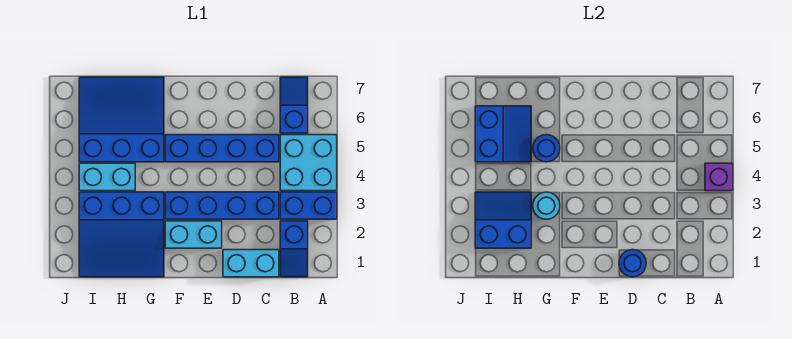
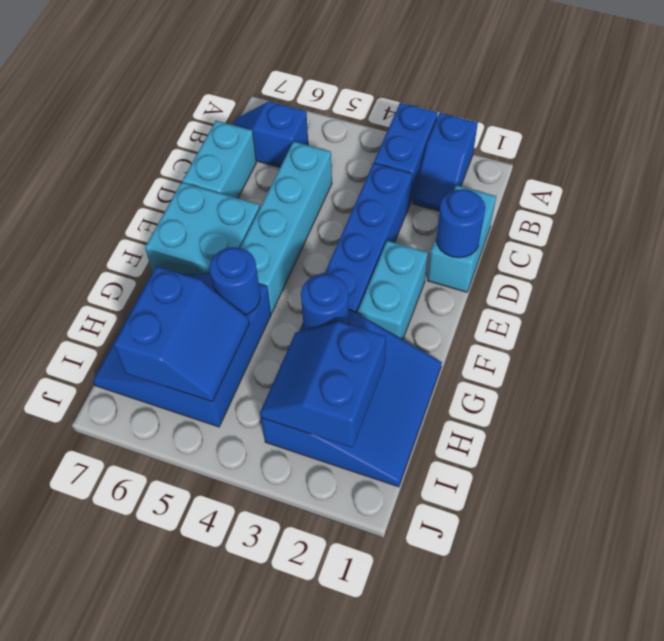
cyan 2x2 brick [280,135,337,191] -> cyan 2x2 brick moved to [145,182,260,274]
purple 1x1 brick [705,163,733,191] -> none
blue 1x2 slope [280,221,308,277] -> blue 1x2 slope turned to [412,113,478,211]
blue 1x4 brick [165,135,279,162] -> cyan 1x4 brick [240,142,332,313]
cyan 1x1 round brick [533,192,560,219] -> blue 1x1 round brick [301,274,349,330]
cyan 1x2 brick [79,163,135,191] -> cyan 1x2 brick moved to [182,121,257,198]
blue 2x2 slope [475,106,531,162] -> blue 2x2 slope turned to [114,267,250,402]

